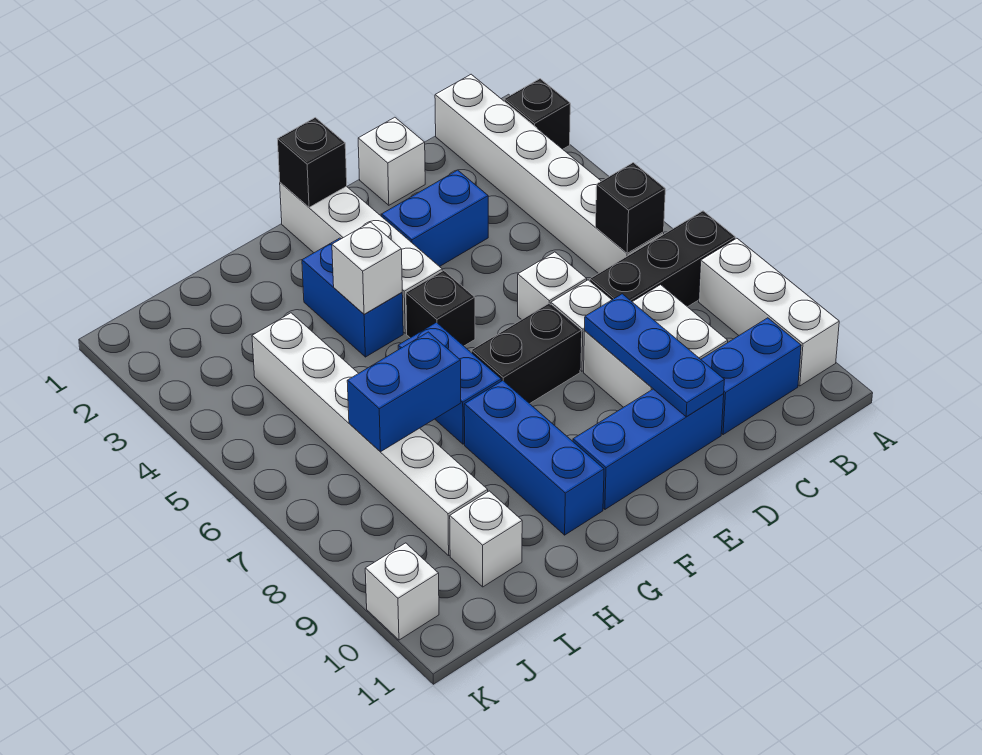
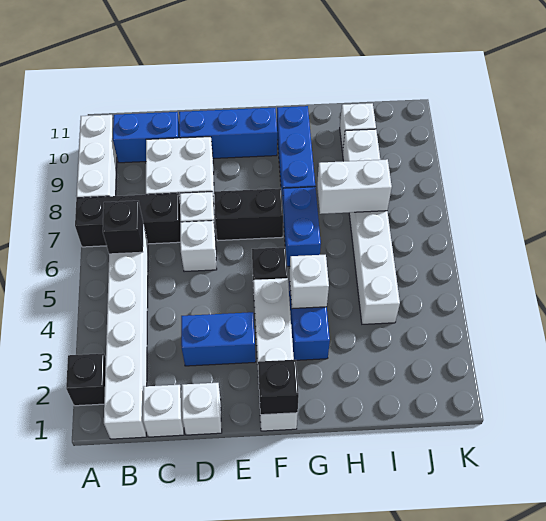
blue 1x3 plate [585,294,724,417] -> none
blue 1x2 brick [347,332,461,452] -> white 1x2 brick [317,159,392,214]
white 1x1 brick [365,543,439,640] -> white 1x1 brick moved to [143,385,184,437]

